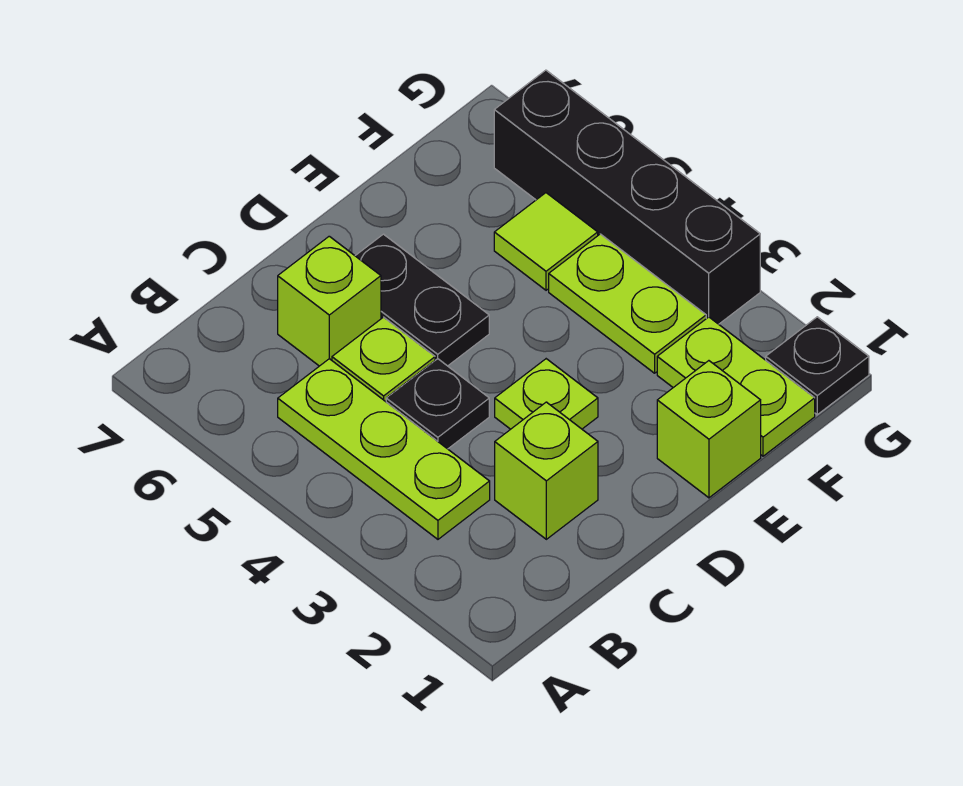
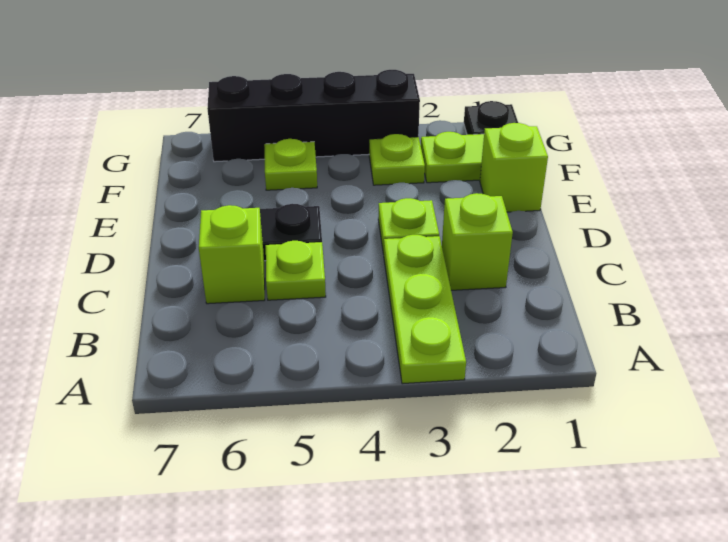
lime 1x3 plate [278,359,490,539] -> lime 1x3 plate turned to [384,235,466,384]
black 1x1 plate [386,359,489,449] -> none
lime 1x2 plate [549,234,706,373] -> lime 1x1 plate [369,134,425,185]
lime 1x1 tile [494,193,598,290] -> lime 1x1 plate [264,139,317,190]

